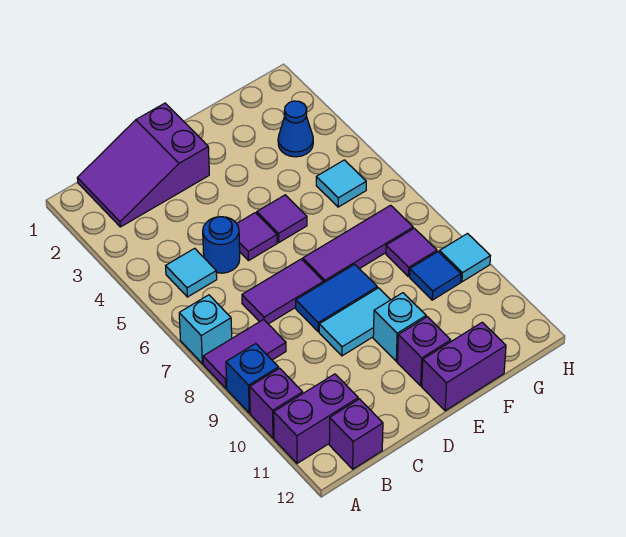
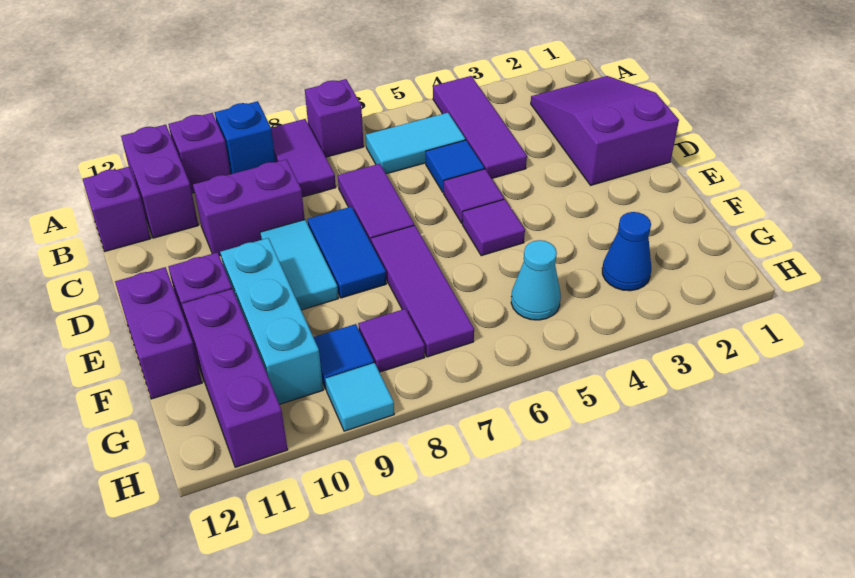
none -> purple 1x3 tile [433,76,527,178]
cyan 1x1 brick [179,295,232,364] -> purple 1x1 brick [305,79,364,157]
cyan 1x1 tile [166,248,217,297] -> cyan 1x2 tile [366,113,465,174]
blue 1x1 round brick [203,217,240,273] -> blue 1x1 tile [426,140,484,192]
none -> purple 1x2 brick [193,159,305,256]
cyan 1x1 brick [373,293,426,361] -> cyan 1x3 brick [220,238,323,404]
none -> purple 1x3 brick [182,289,288,467]
cyan 1x1 tile [316,160,366,207] -> cyan 1x1 cone [511,240,561,320]

